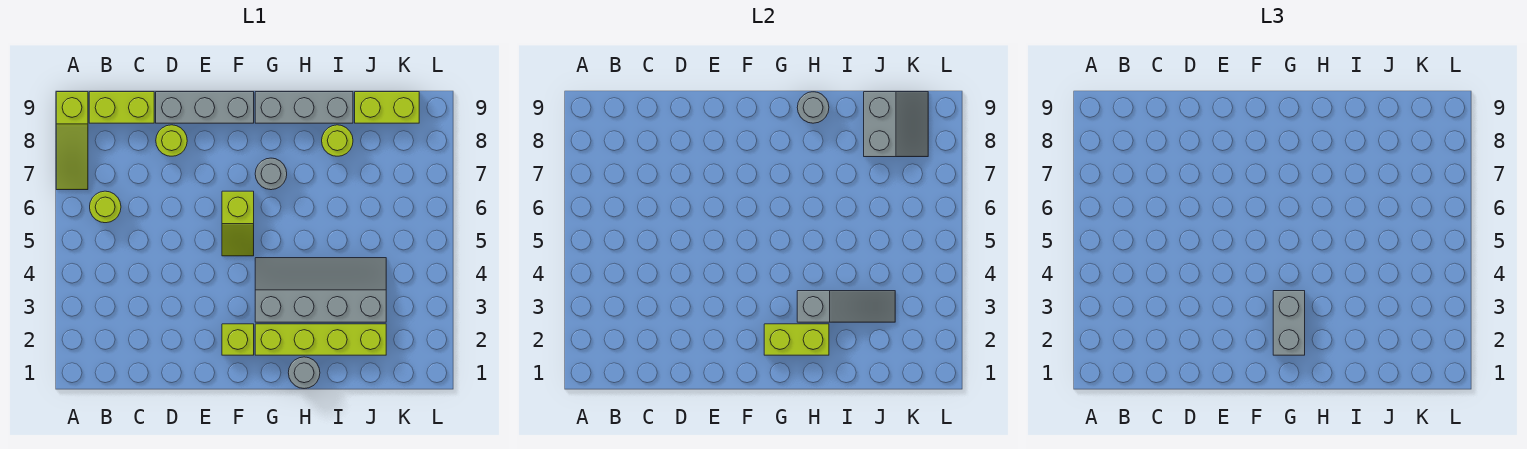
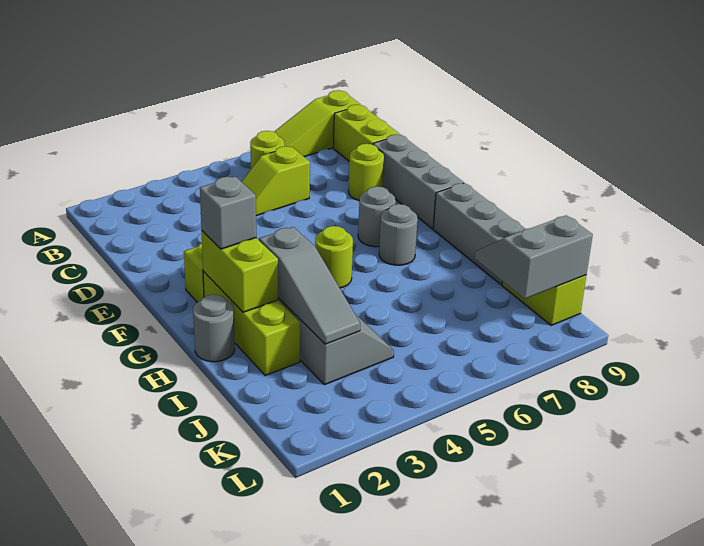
lime 1x2 slope [222,191,254,256] -> lime 1x2 slope moved to [242,146,310,216]
lime 1x4 brick [255,324,386,355] -> lime 1x3 brick [203,272,300,376]
grey 1x2 brick [1273,291,1305,355] -> grey 1x1 brick [200,176,256,249]
grey 1x1 round brick [797,92,829,123] -> grey 1x1 round brick moved to [358,186,396,247]
lime 1x1 round brick [322,125,353,156] -> lime 1x1 round brick moved to [315,226,353,288]
grey 2x2 slope [864,92,928,157] -> grey 2x2 slope turned to [475,215,593,299]

